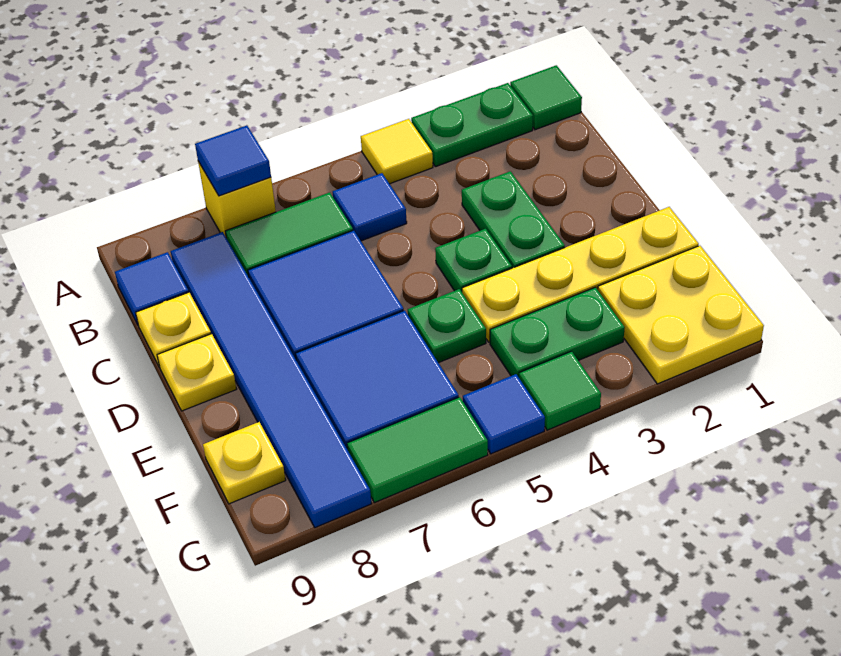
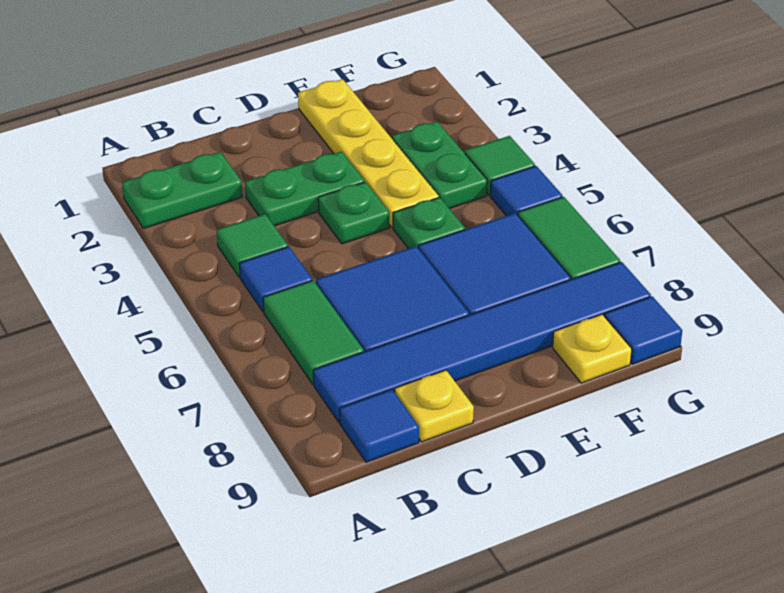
green 1x1 tile [510,65,582,130] -> green 1x1 tile moved to [217,214,288,278]
green 1x2 plate [411,83,533,167] -> green 1x2 plate turned to [122,152,242,228]
yellow 1x1 tile [361,119,433,184] -> none
yellow 1x1 brick [198,161,276,237] -> none
blue 1x1 tile [195,125,271,196] -> blue 1x1 tile moved to [604,296,682,364]
yellow 1x1 plate [157,334,236,411] -> none
yellow 2x2 plate [598,246,764,384] -> none

